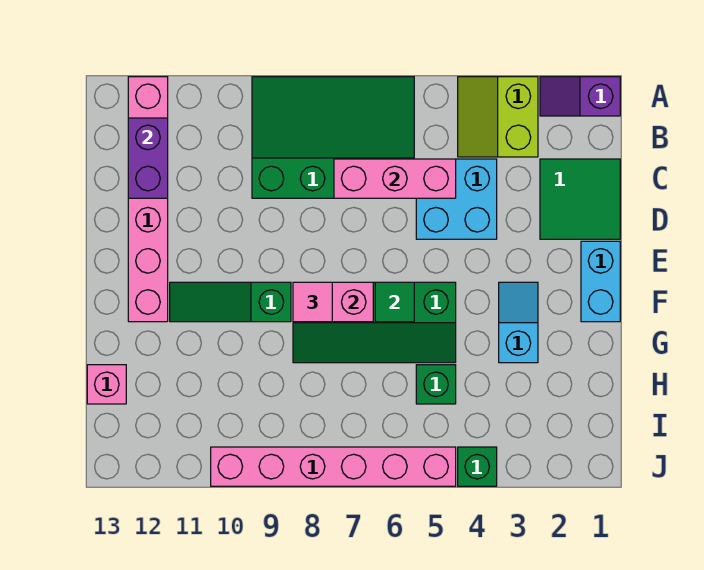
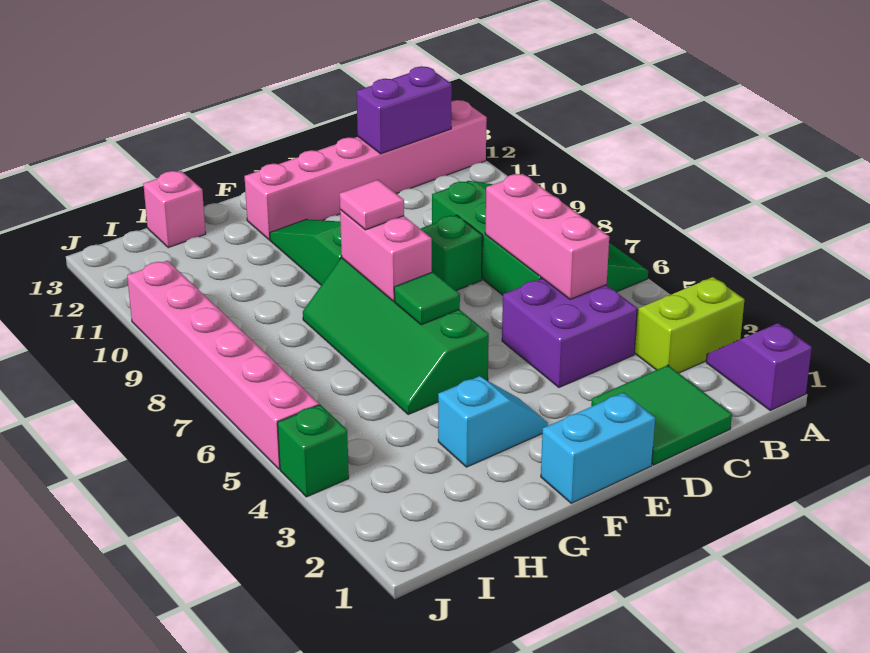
cyan 2x2 brick [416,159,497,239] -> purple 2x2 brick [502,278,637,387]
green 1x1 brick [416,365,456,404] -> green 1x1 brick moved to [421,215,482,291]

